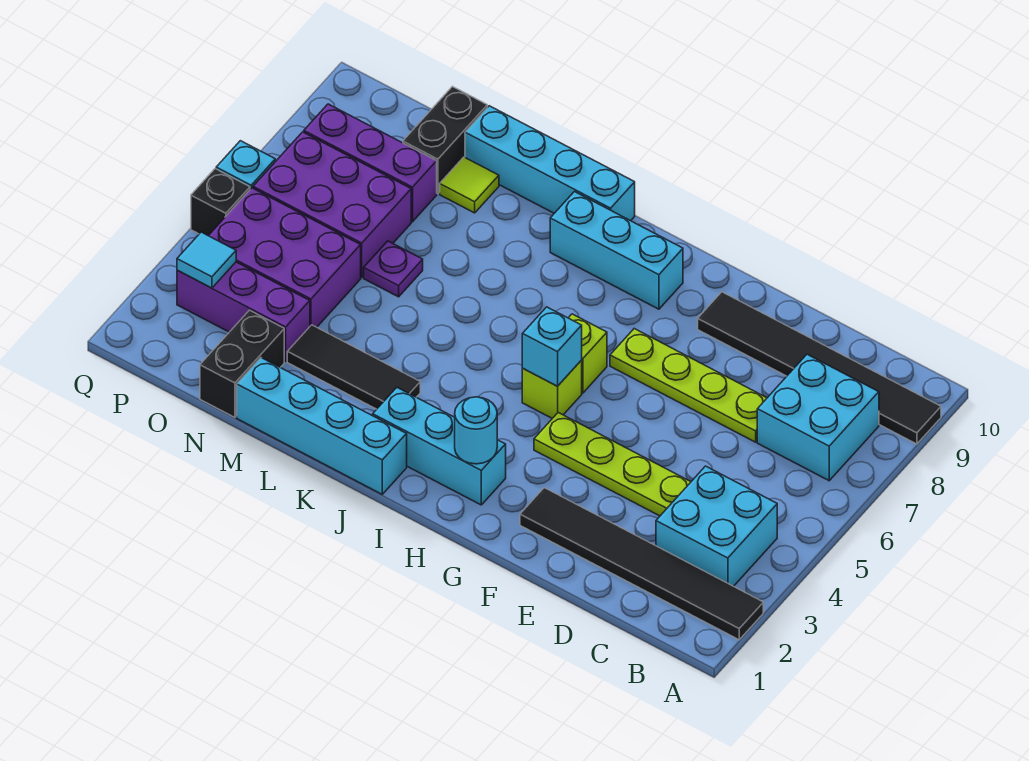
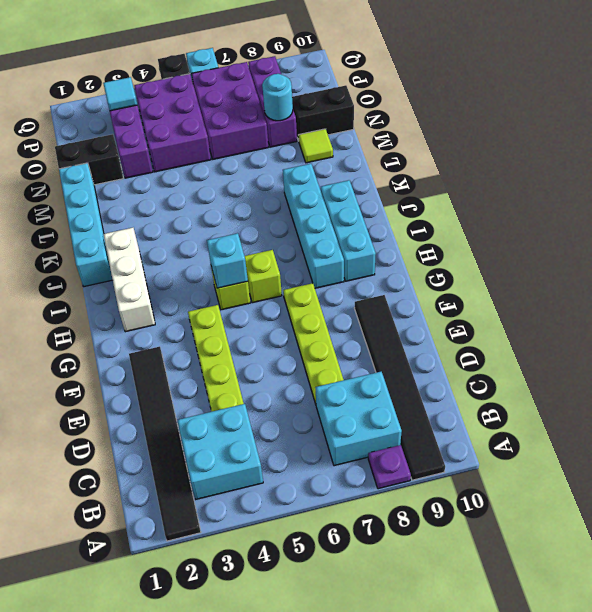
cyan 1x3 brick [373,388,506,505] -> white 1x3 brick [104,228,155,332]
cyan 1x1 round brick [455,397,497,464] -> cyan 1x1 round brick moved to [262,74,293,121]
cyan 1x4 brick [465,106,635,221] -> cyan 1x4 brick moved to [283,164,344,288]
black 1x3 tile [287,325,420,409] -> none
purple 1x1 plate [364,241,423,297] -> purple 1x1 plate moved to [368,445,411,489]

